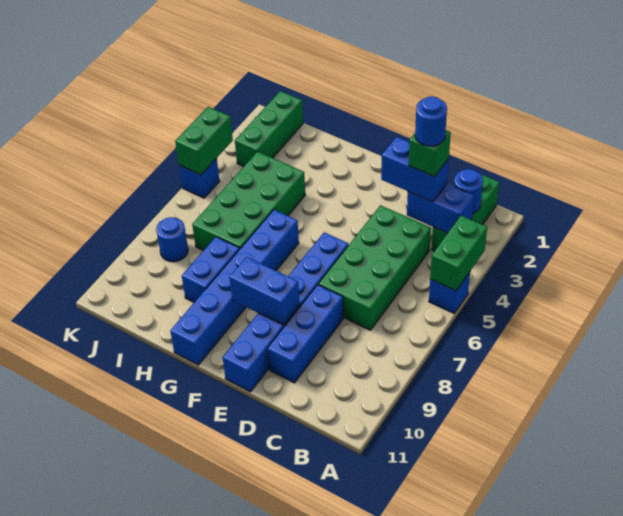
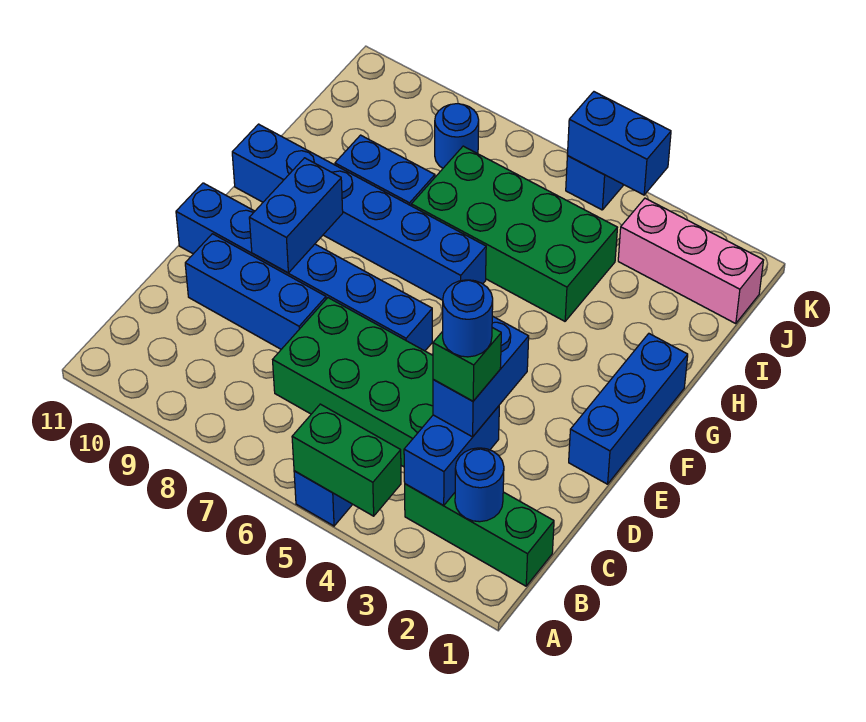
none -> blue 1x3 brick [569,334,688,484]
green 1x3 brick [235,91,303,166] -> pink 1x3 brick [618,198,764,324]
green 1x2 brick [175,107,233,175] -> blue 1x2 brick [567,92,671,195]

